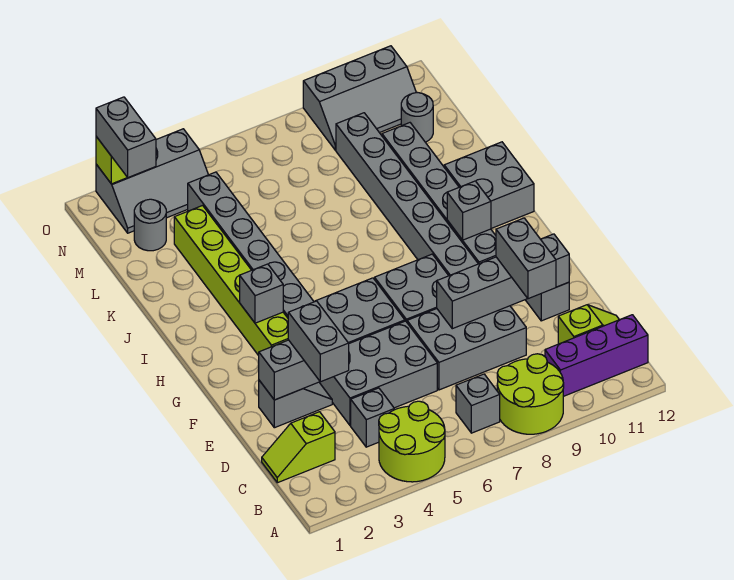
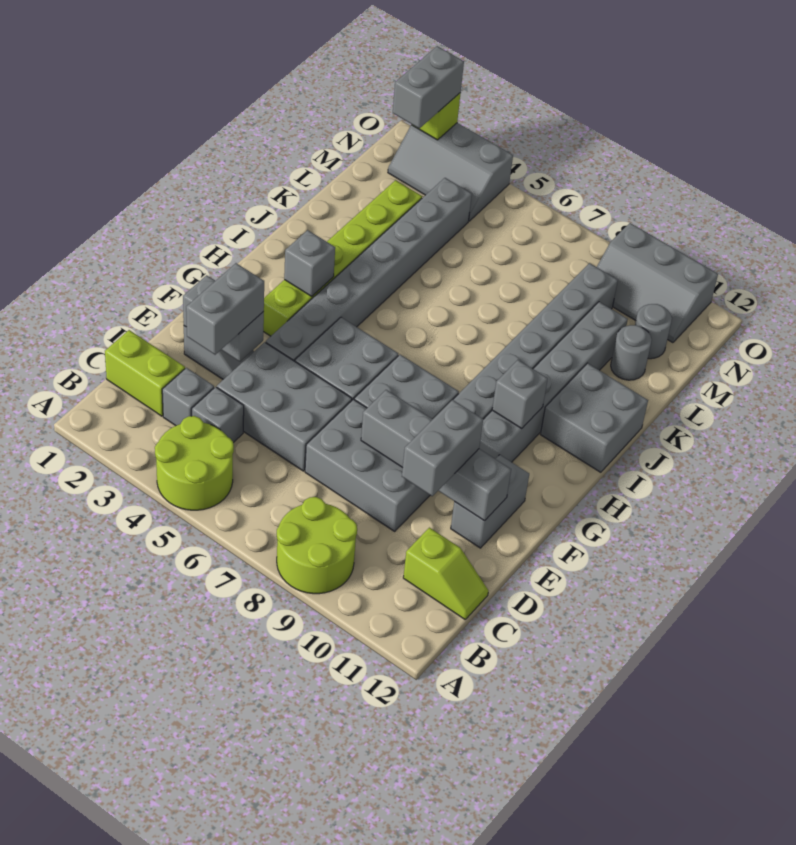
grey 1x1 brick [456,374,500,433] -> grey 1x1 brick moved to [162,368,214,426]
purple 1x3 brick [545,315,648,396] -> none
lime 1x2 slope [262,412,335,483] -> lime 1x2 brick [105,330,185,416]
grey 1x1 round brick [134,199,166,251] -> grey 1x1 round brick moved to [611,325,652,380]

